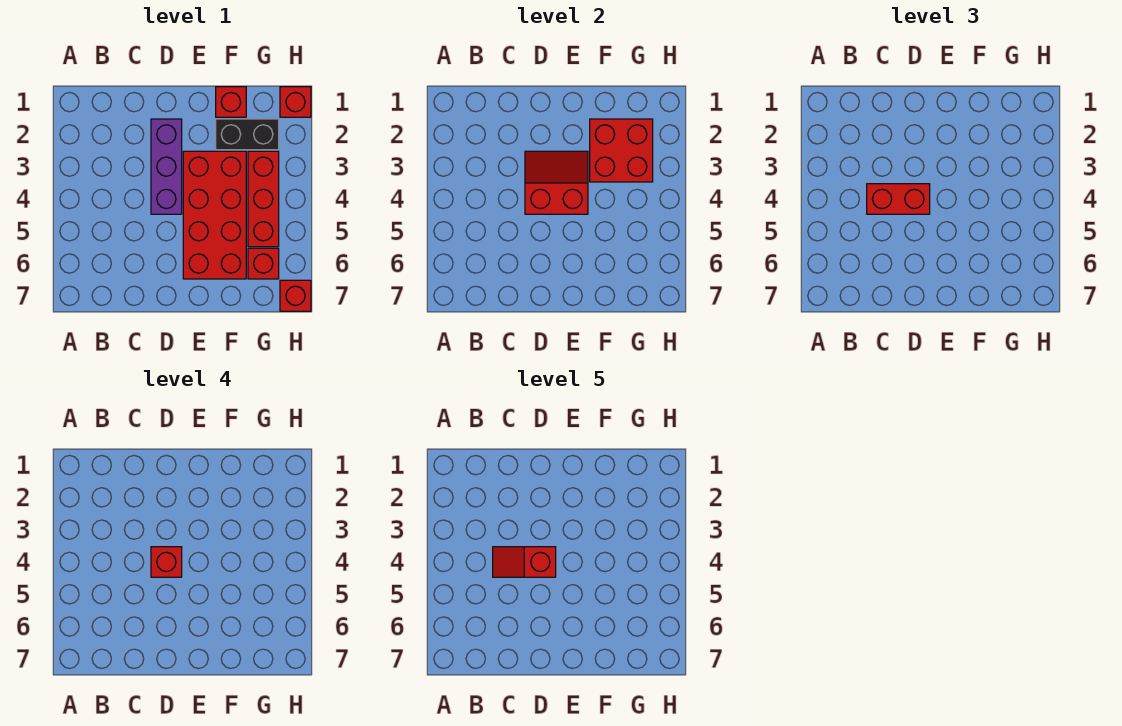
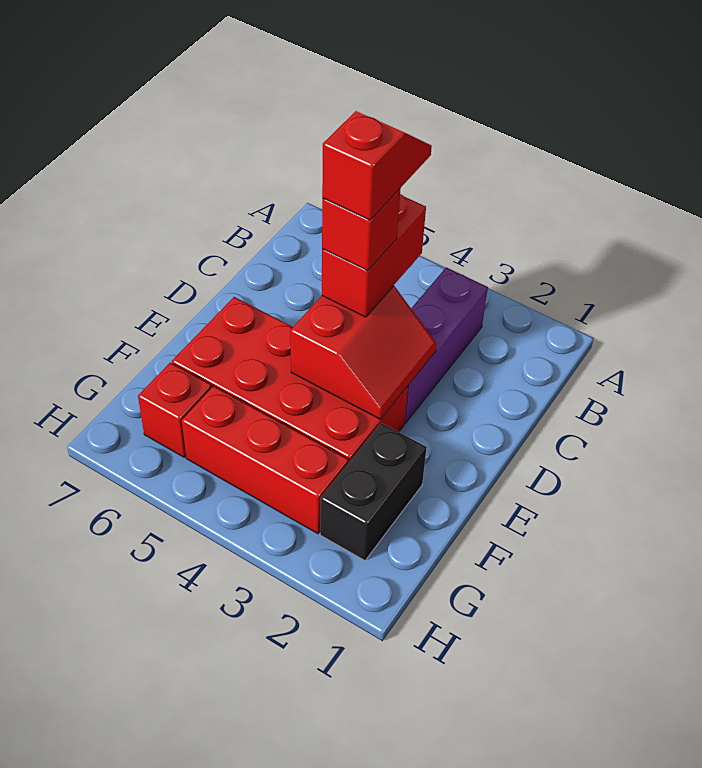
purple 1x3 brick [151,119,182,214] -> purple 1x3 brick turned to [405,267,488,423]
red 1x1 brick [216,87,246,117] -> none
red 2x2 brick [590,119,653,182] -> none
red 1x1 brick [280,87,311,117] -> none
red 1x1 brick [280,280,311,311] -> none

